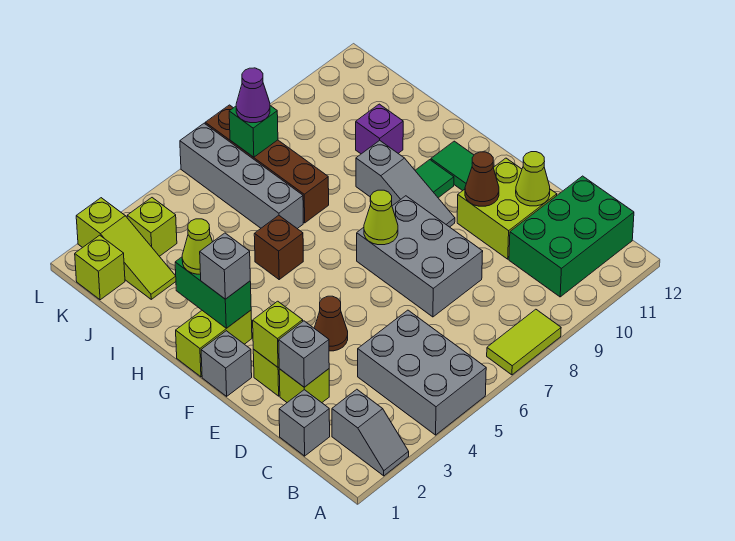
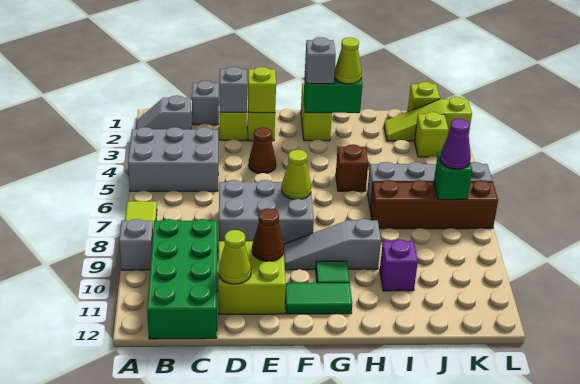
green 2x3 brick [509,176,634,297] -> green 2x4 brick [147,219,218,339]
grey 1x1 brick [201,331,252,396] -> grey 1x1 brick moved to [119,219,153,270]

